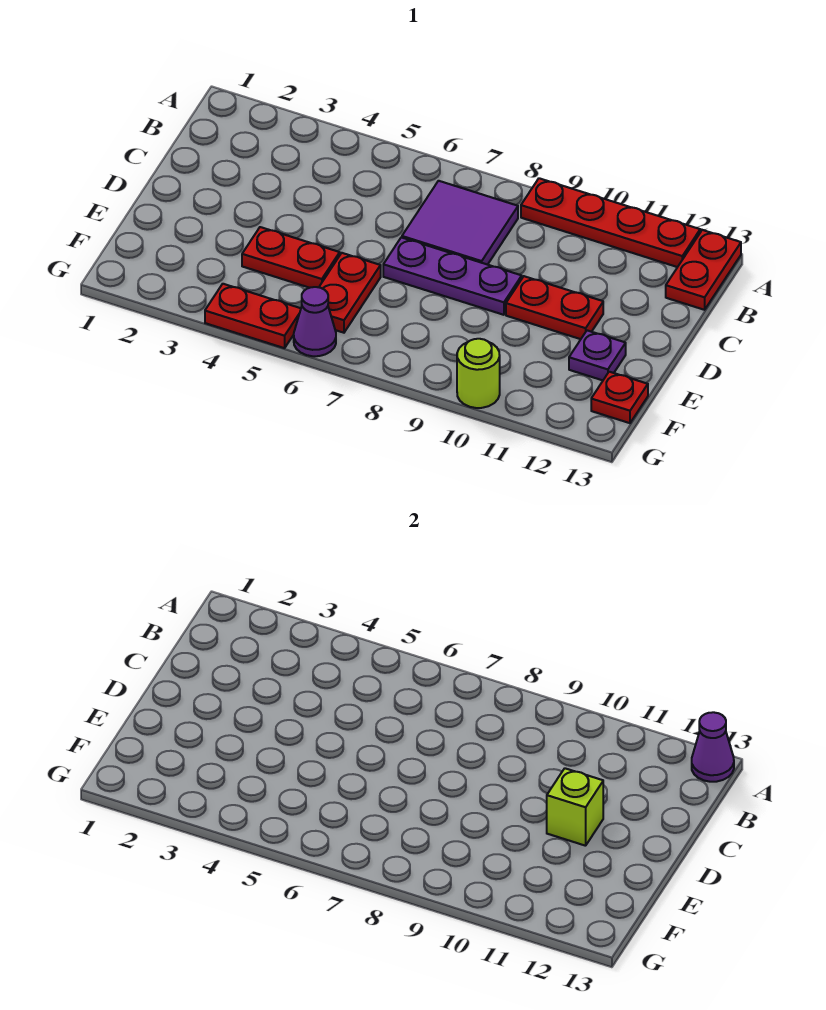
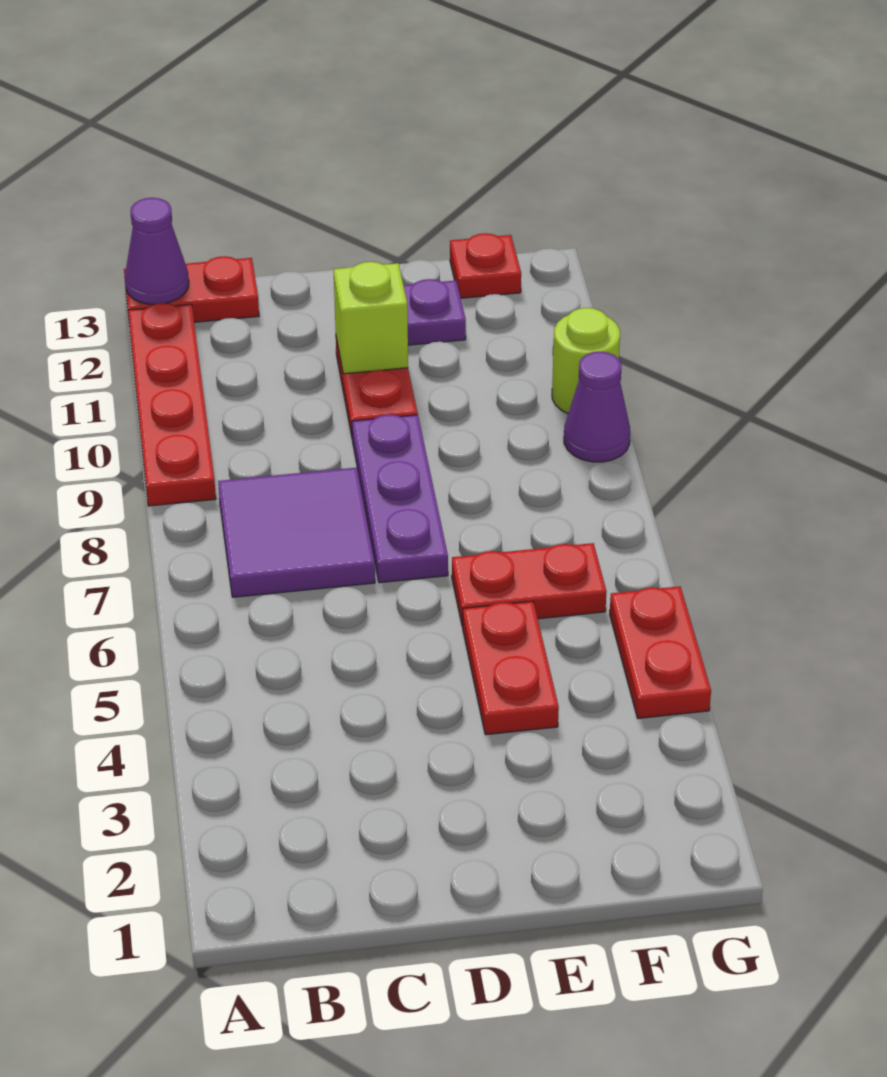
purple 1x1 cone [294,287,336,356] -> purple 1x1 cone moved to [564,352,630,462]

